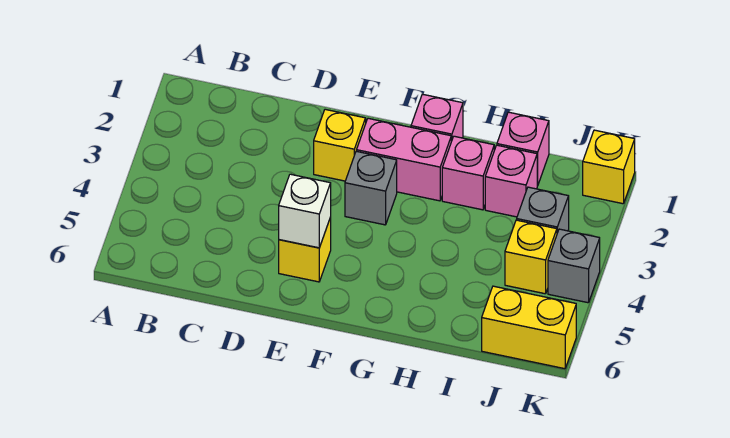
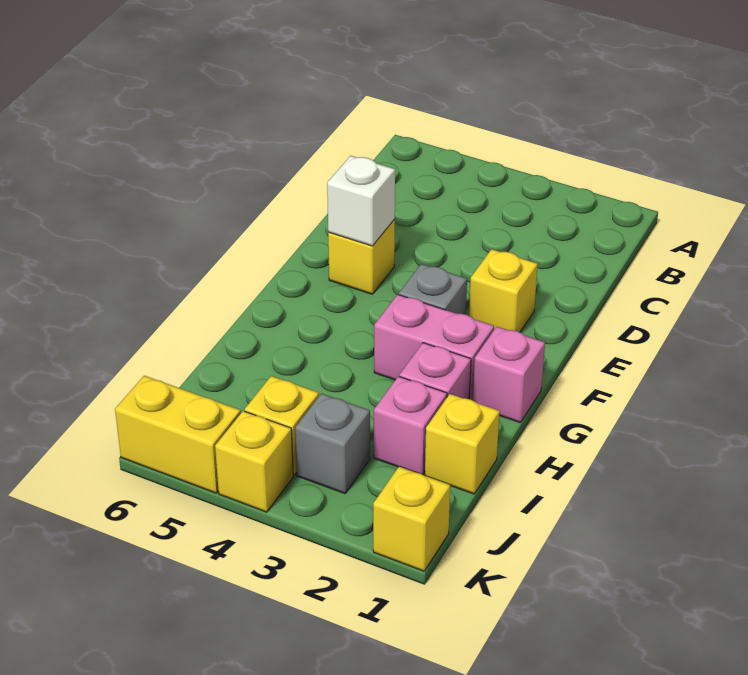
pink 1x2 brick [356,118,451,201] -> pink 1x2 brick turned to [374,295,494,400]
pink 1x1 brick [497,112,549,186] -> yellow 1x1 brick [425,394,500,494]
yellow 1x2 brick [482,286,576,369] -> yellow 1x2 brick turned to [115,376,241,493]
grey 1x1 brick [548,229,600,303] -> yellow 1x1 brick [215,411,293,512]

